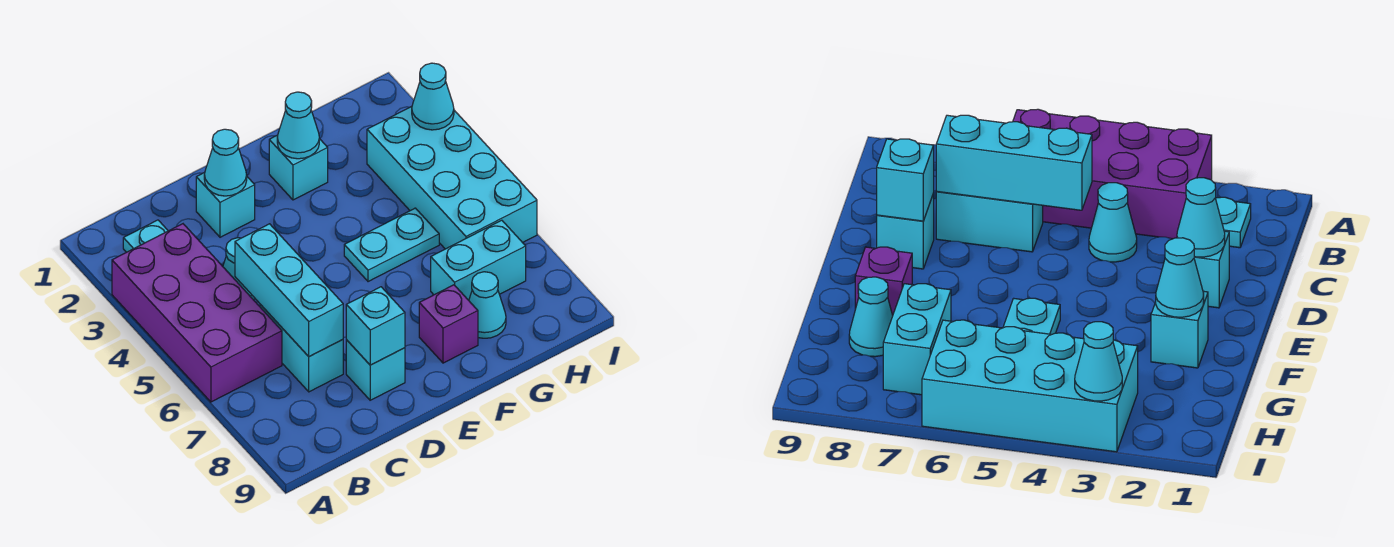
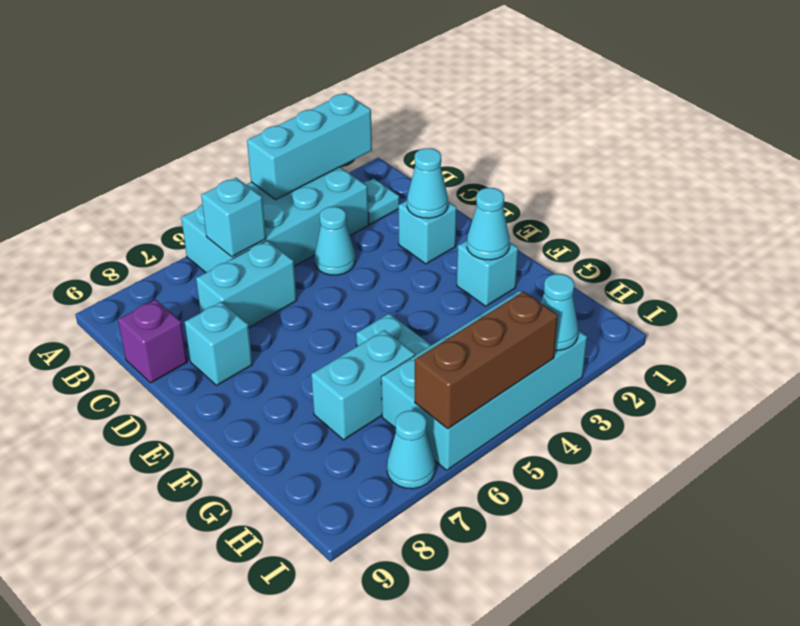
purple 2x4 brick [112,224,282,402] -> cyan 2x4 brick [181,167,368,272]
cyan 1x3 brick [235,224,343,357] -> cyan 1x3 brick moved to [247,93,372,200]
cyan 1x1 brick [346,287,405,365] -> cyan 1x1 brick moved to [201,178,266,257]
purple 1x1 brick [419,285,478,363] -> purple 1x1 brick moved to [118,299,187,383]
cyan 1x2 brick [431,220,526,300] -> cyan 1x2 brick turned to [311,330,415,440]
cyan 1x1 cone [469,272,506,338] -> cyan 1x1 cone moved to [387,410,435,489]
none -> brown 1x3 brick [415,291,558,429]

